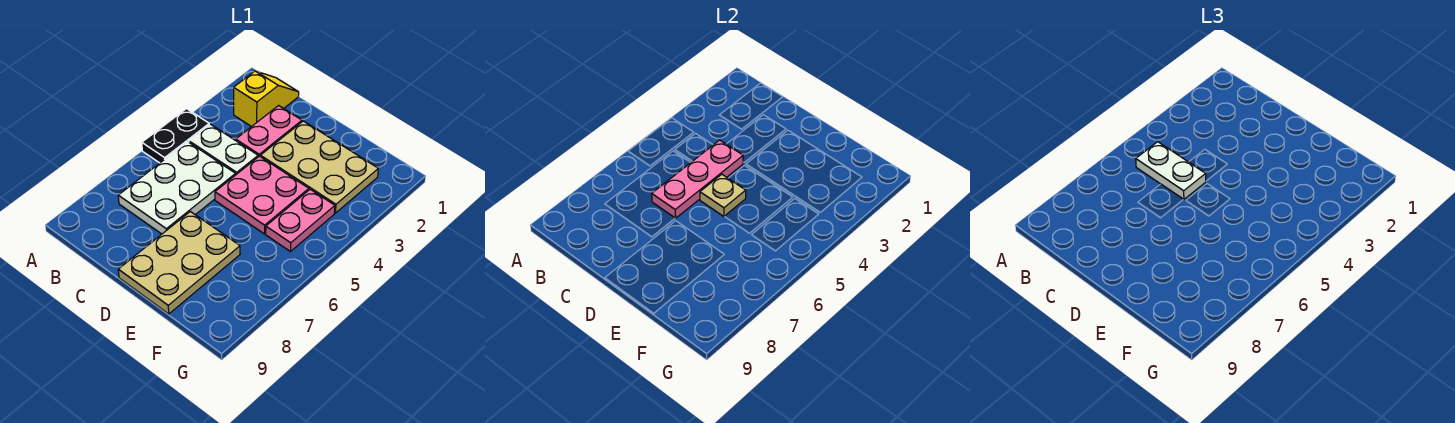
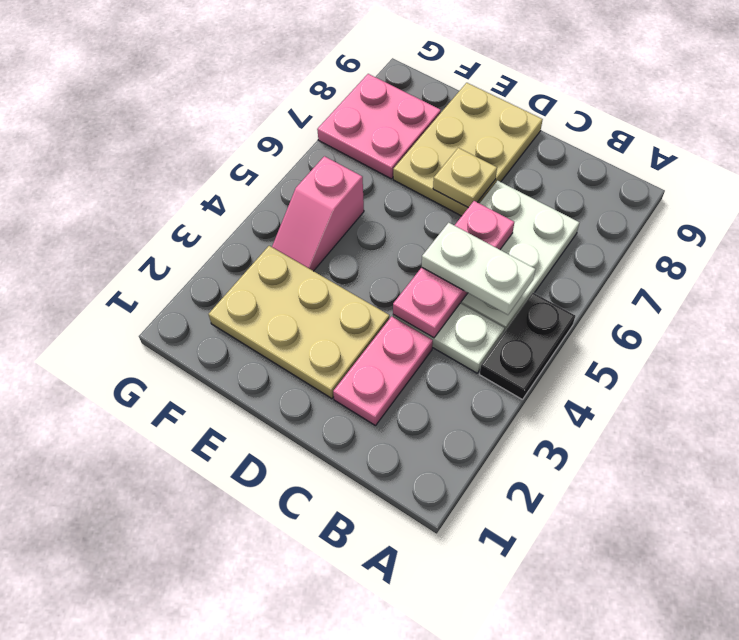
yellow 1x2 slope [234,71,299,127] -> none
pink 2x2 plate [215,156,309,234] -> pink 2x2 plate moved to [317,74,441,179]
tan 1x1 plate [700,174,746,216] -> tan 1x1 plate moved to [433,148,497,208]
pink 1x2 plate [266,189,335,252] -> pink 1x2 slope [272,156,364,271]

